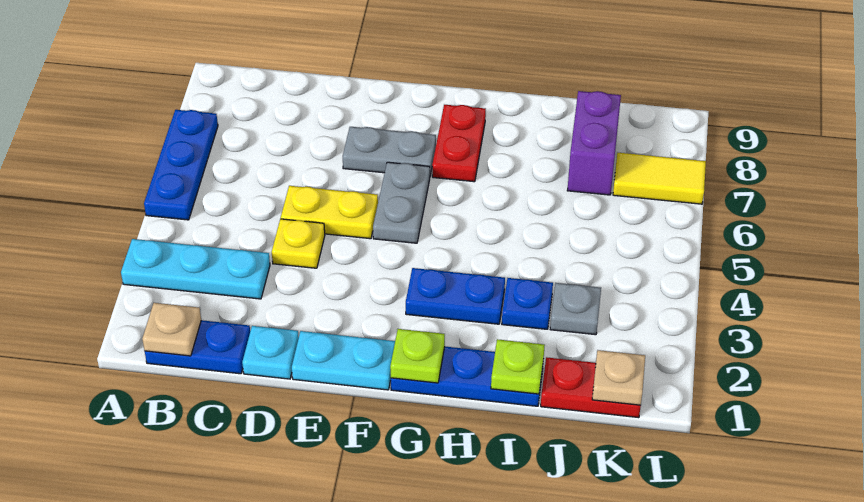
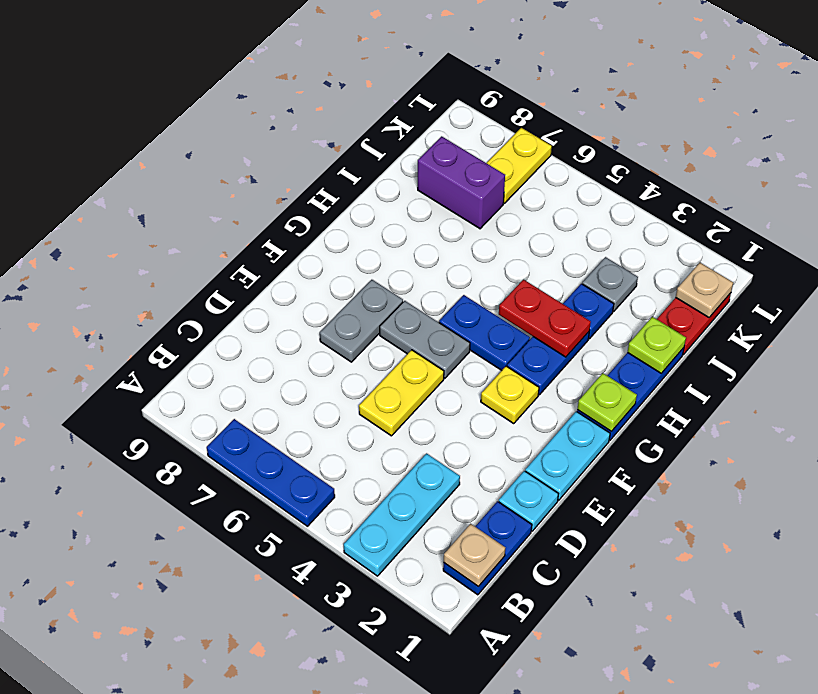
yellow 1x1 plate [272,219,325,268] -> yellow 1x1 plate moved to [481,366,539,423]
none -> blue 1x2 plate [439,295,530,370]
red 1x2 plate [432,105,486,182] -> red 1x2 plate moved to [499,280,591,357]
yellow 1x2 tile [613,153,706,204] -> yellow 1x2 plate [487,128,552,203]

